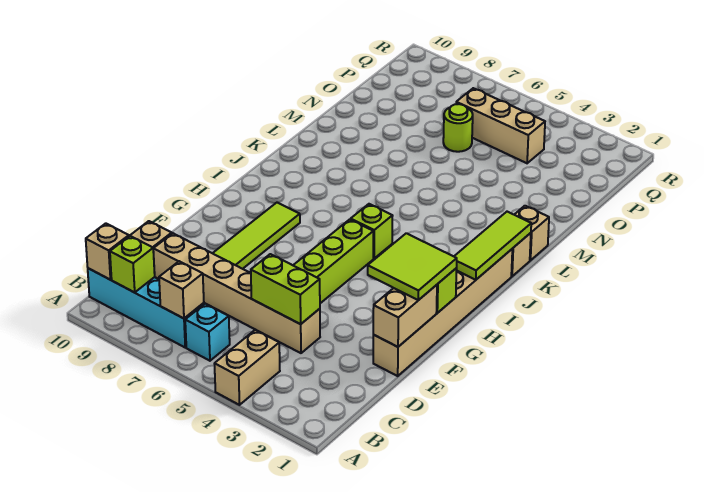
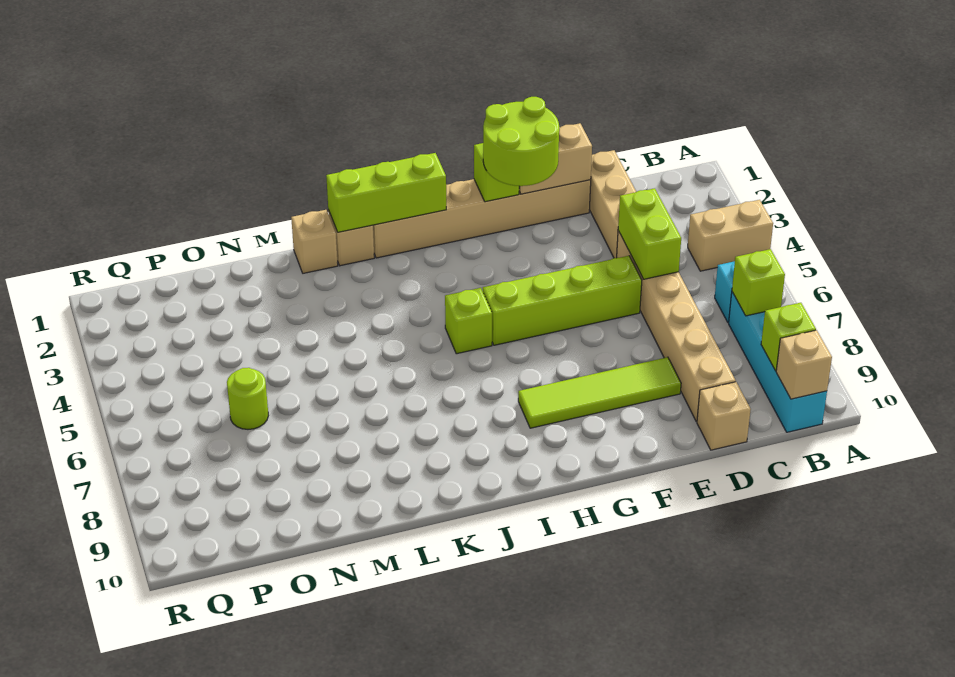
tan 1x1 brick [159,261,204,318] -> lime 1x1 brick [732,249,785,316]
lime 2x2 tile [368,233,457,300] -> lime 2x2 round brick [483,97,559,186]
lime 1x3 tile [454,212,531,280] -> lime 1x3 brick [326,153,446,232]
tan 1x3 brick [456,88,545,163] -> tan 1x3 brick moved to [589,150,636,258]

